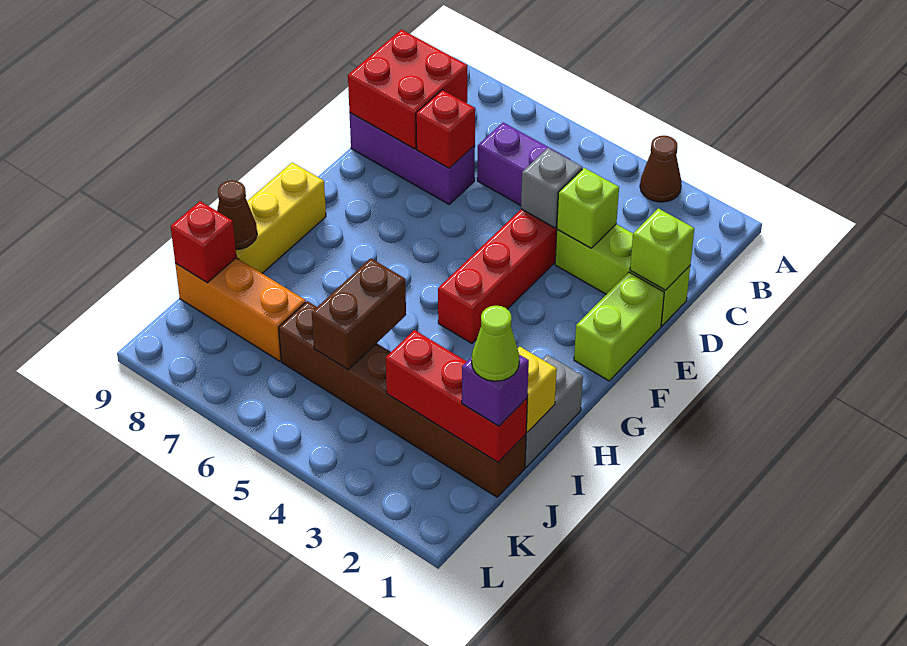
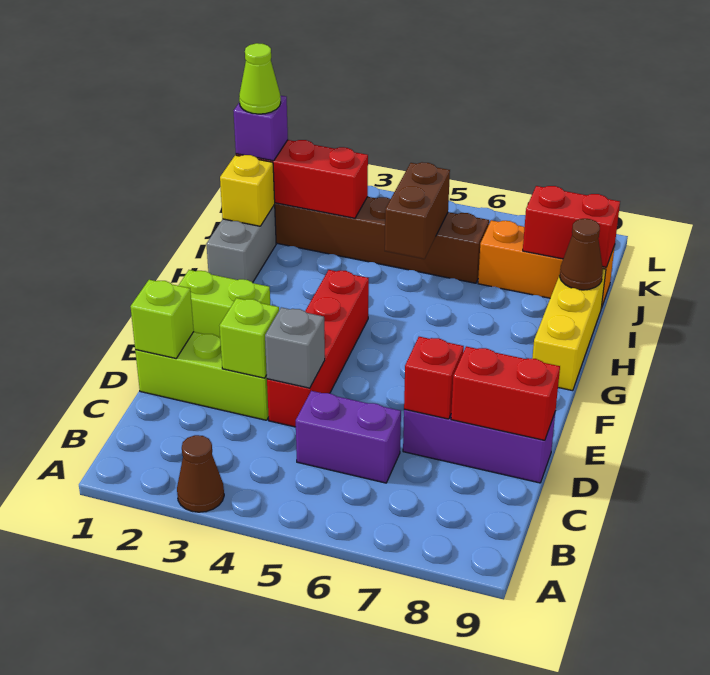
red 2x2 brick [348,30,467,149] -> red 1x2 brick [451,346,560,440]
lime 1x2 brick [574,272,664,381] -> lime 1x2 brick turned to [178,270,270,337]
red 1x1 brick [171,201,236,283] -> red 1x2 brick [523,186,620,267]

